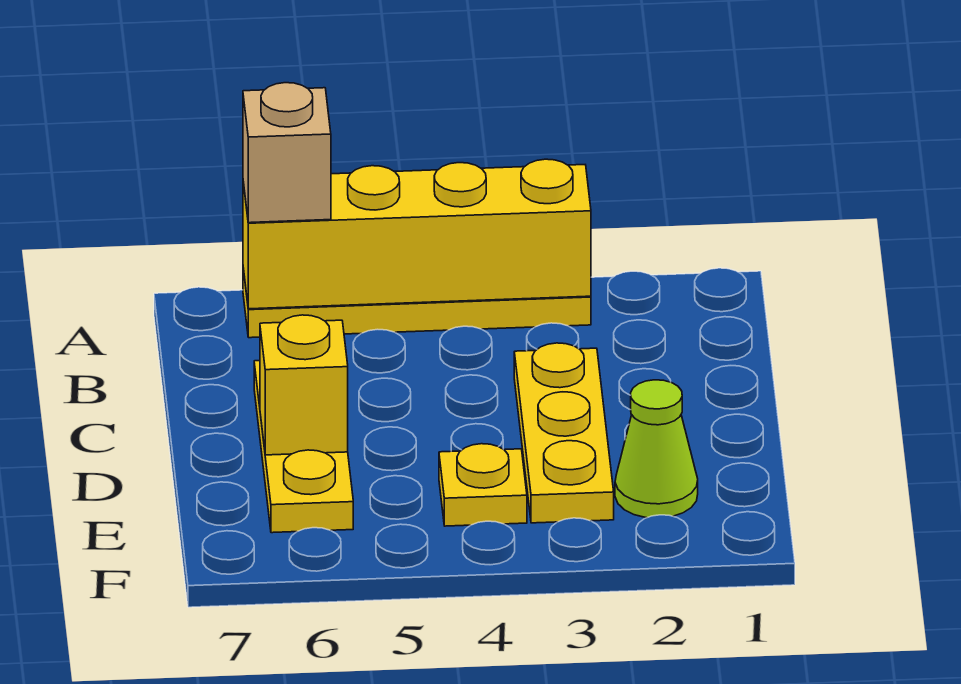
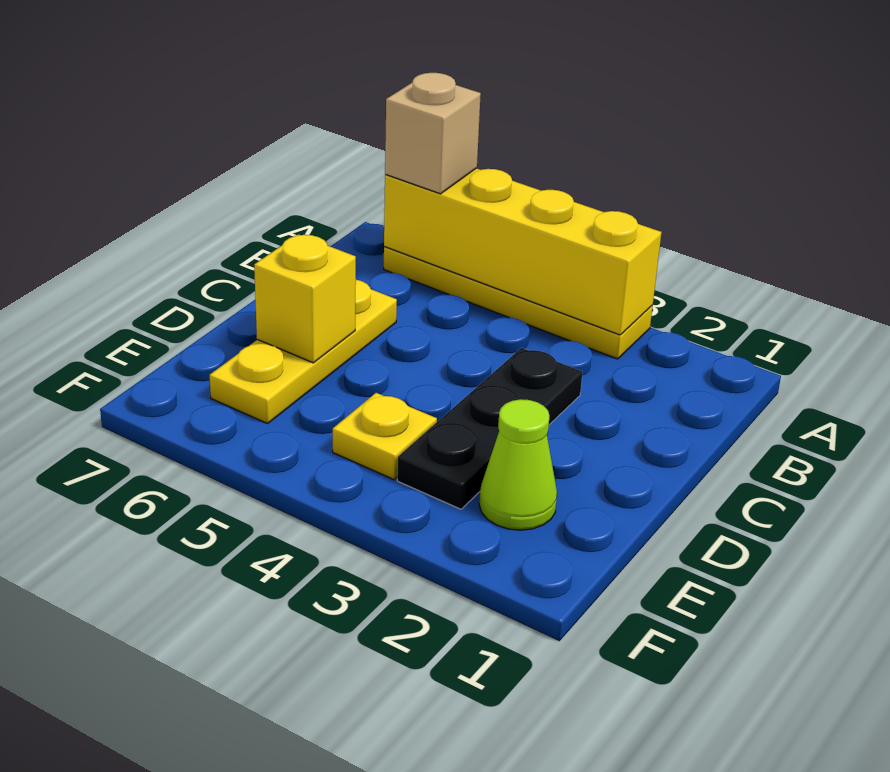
yellow 1x3 plate [514,343,614,523] -> black 1x3 plate [397,348,582,509]

